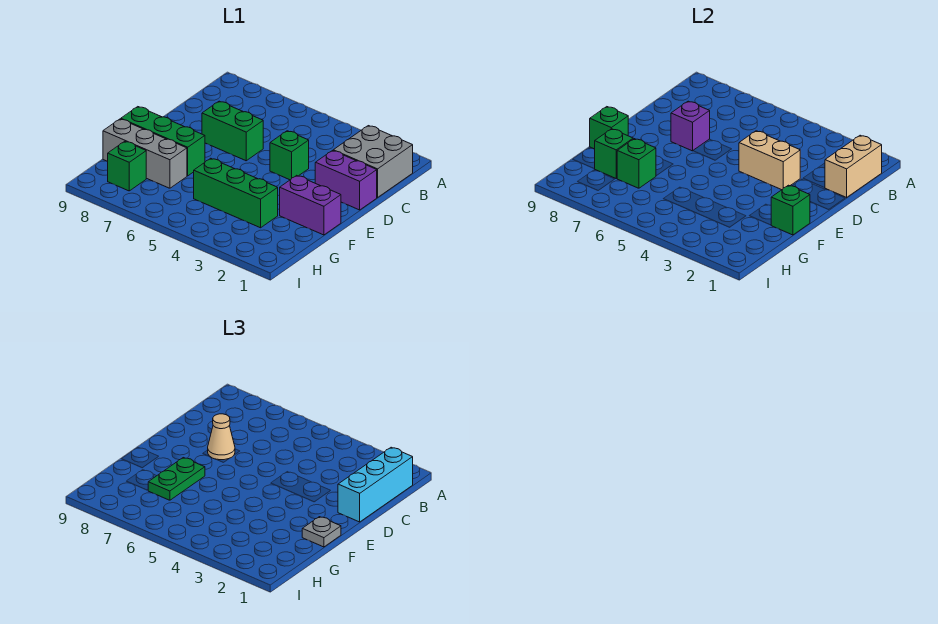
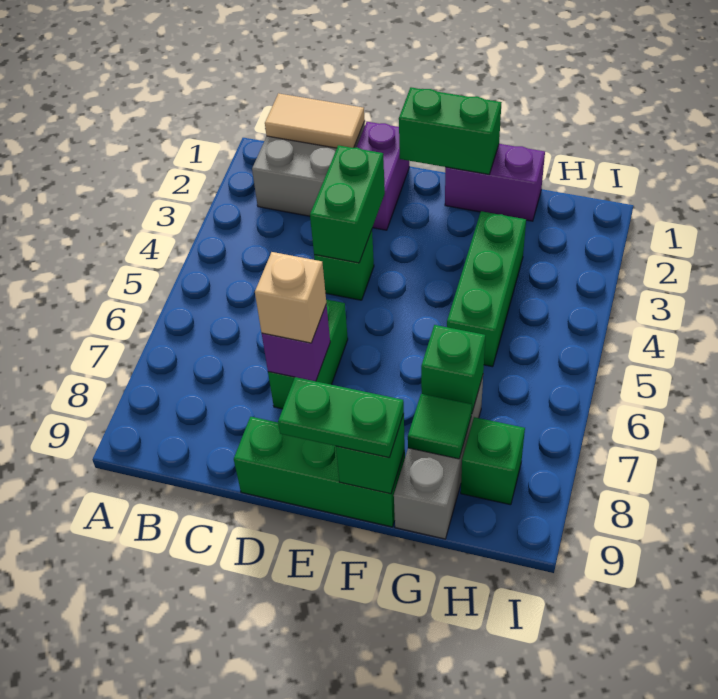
tan 1x2 brick [825,135,882,197] -> tan 1x2 tile [265,93,365,148]
cyan 1x3 brick [338,447,413,522] -> none
tan 1x2 brick [739,131,800,190] -> green 1x2 brick [310,145,385,263]
tan 1x1 cone [208,414,235,460] -> tan 1x1 brick [255,252,326,343]
purple 1x2 brick [280,175,341,235] -> purple 1x2 brick turned to [445,144,545,221]
green 1x1 brick [771,185,810,235] -> green 1x2 brick [399,87,502,174]
grey 1x1 plate [302,517,341,547] -> none
green 1x3 brick [121,107,205,176] -> green 1x3 brick turned to [234,417,405,527]
green 1x2 plate [148,458,205,500] -> green 1x2 plate moved to [278,377,404,458]
green 1x1 brick [595,129,633,178] -> green 1x1 tile [408,394,472,459]

